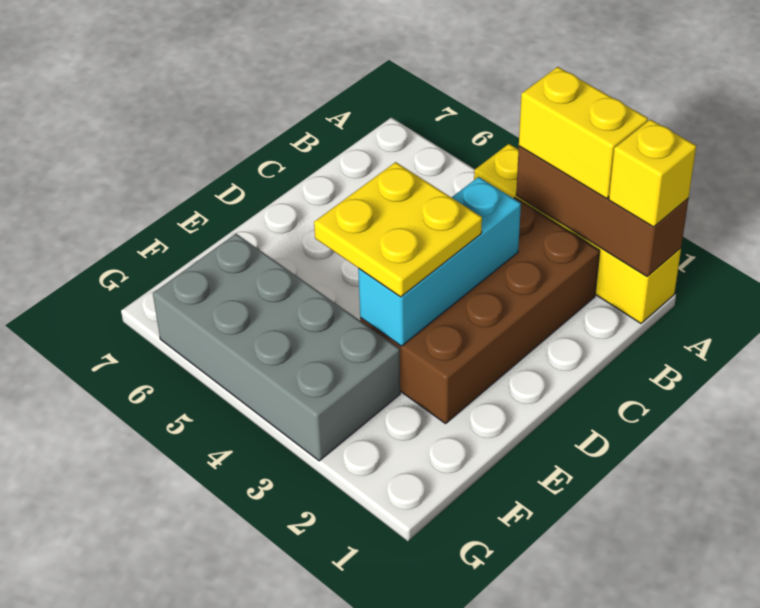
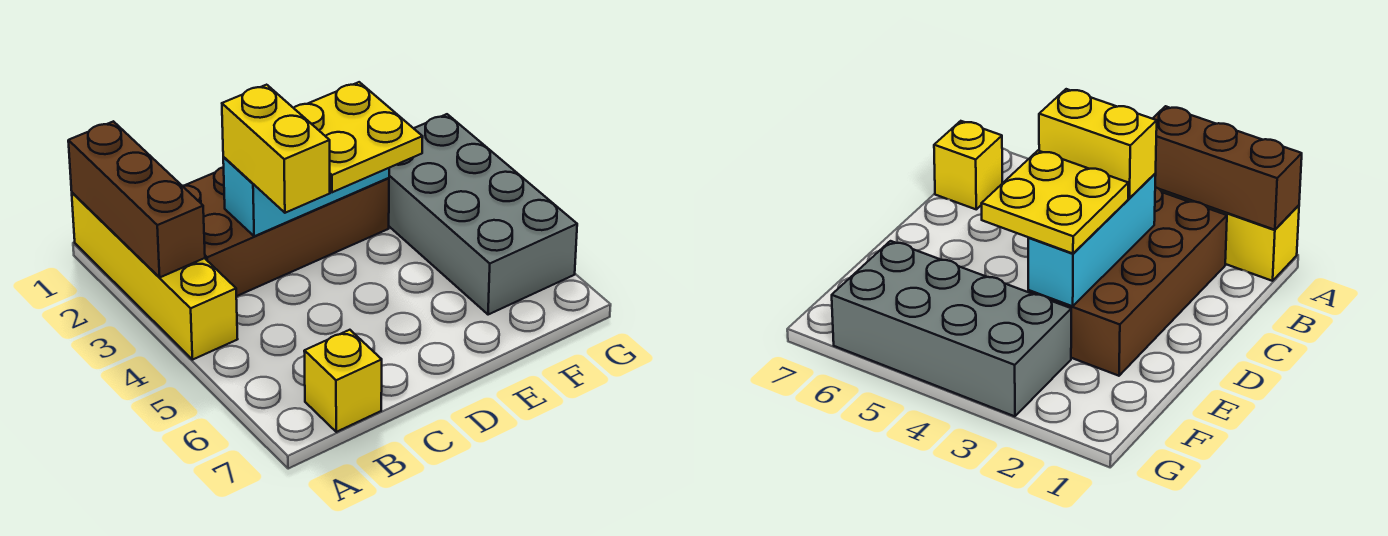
yellow 1x1 brick [609,119,696,227] -> yellow 1x1 brick moved to [304,330,382,432]
yellow 1x2 brick [519,67,648,198] -> yellow 1x2 brick moved to [222,85,330,213]

